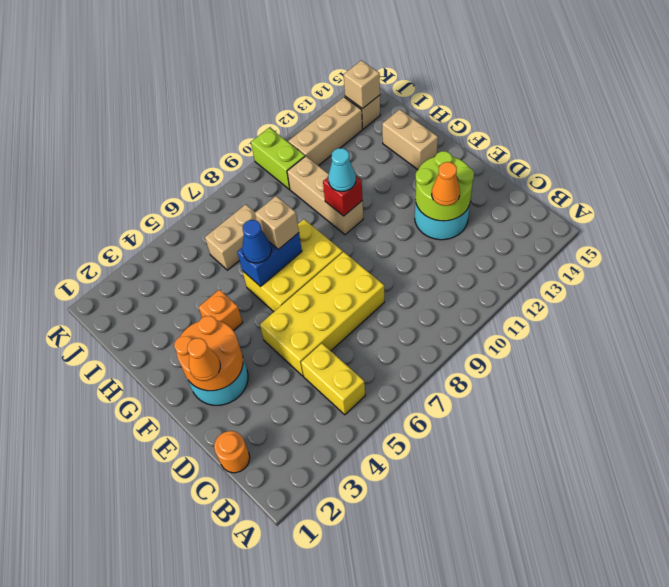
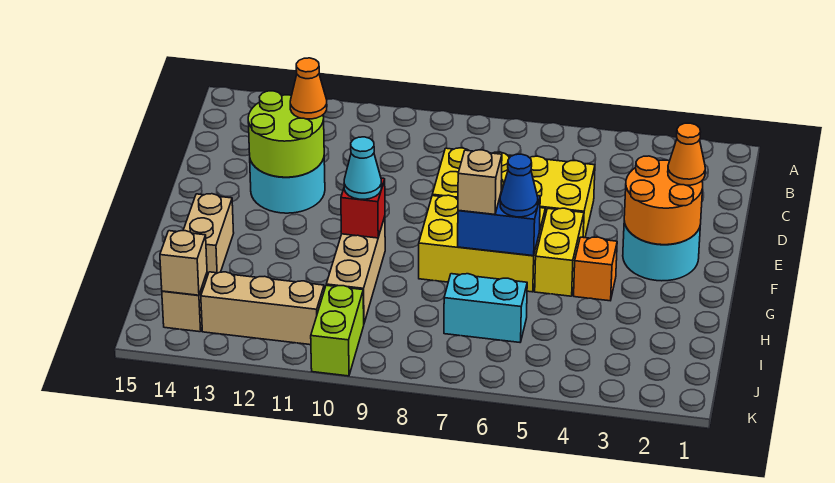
yellow 1x2 brick [301,343,365,415] -> yellow 1x2 brick moved to [535,208,584,296]
orange 1x1 round brick [214,431,250,473] -> none
tan 1x2 brick [205,204,256,270] -> cyan 1x2 brick [444,274,527,342]

